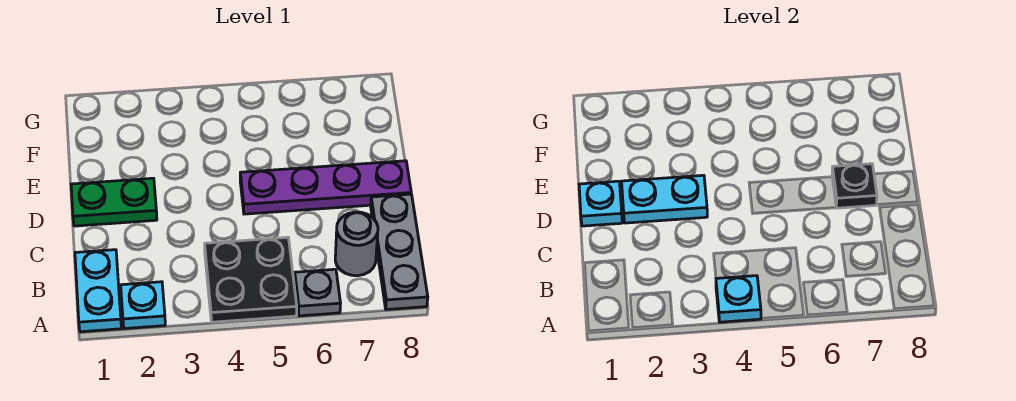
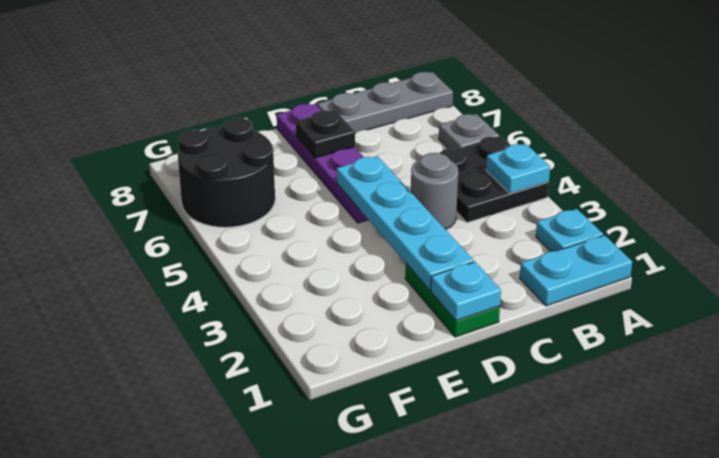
grey 1x1 round brick [335,212,378,276] -> grey 1x1 round brick moved to [411,153,458,229]
cyan 1x2 plate [622,175,707,223] -> cyan 1x4 plate [337,156,474,290]
none -> black 2x2 round brick [178,118,275,227]

